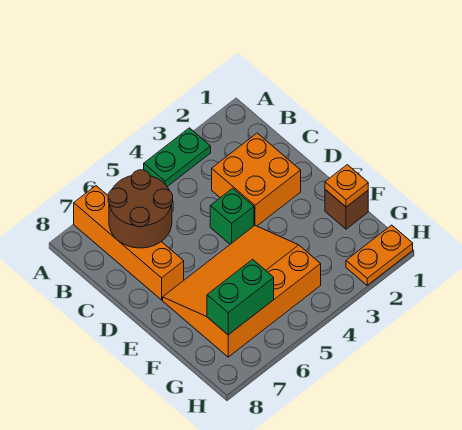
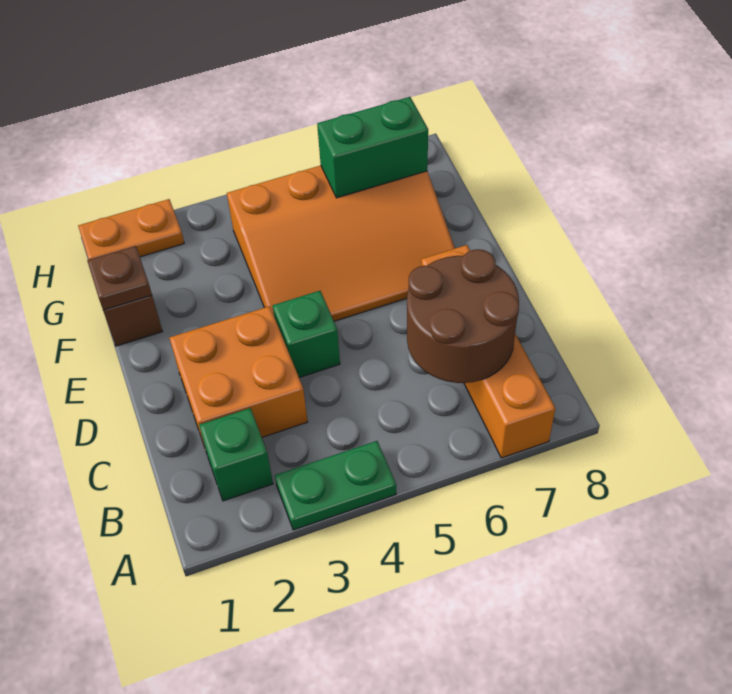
none -> green 1x1 brick [199,408,273,501]
orange 1x1 plate [325,165,368,207] -> brown 1x1 plate [87,246,152,310]

